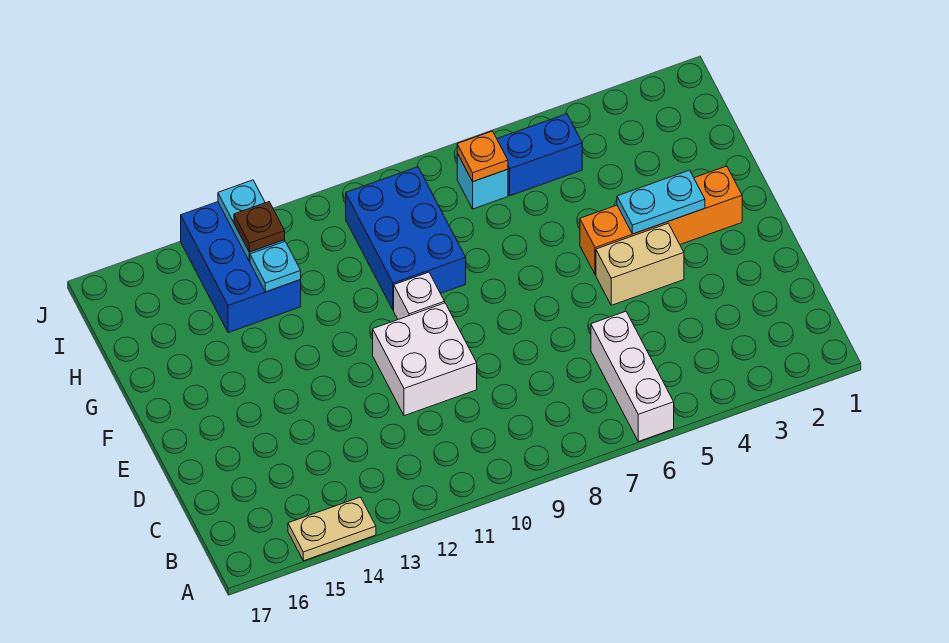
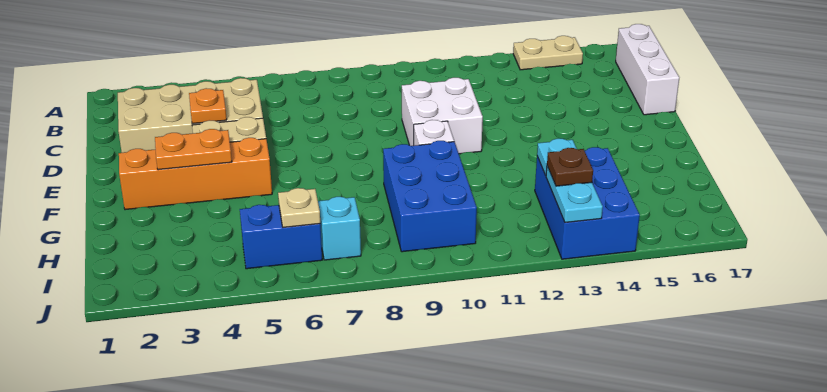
white 1x3 brick [591,311,674,441] -> white 1x3 brick moved to [616,24,679,115]
none -> tan 2x4 brick [118,78,263,153]
cyan 1x2 plate [617,170,705,234] -> orange 1x2 plate [155,129,232,170]
none -> tan 1x1 plate [278,188,320,227]
orange 1x1 plate [457,131,508,182] -> orange 1x1 plate moved to [189,88,227,124]

